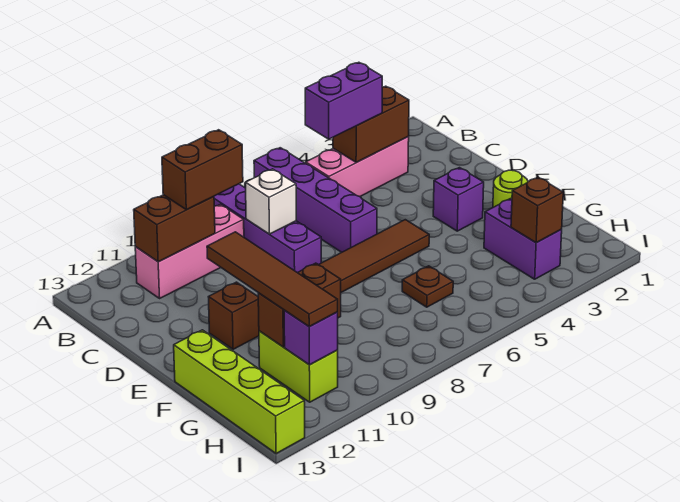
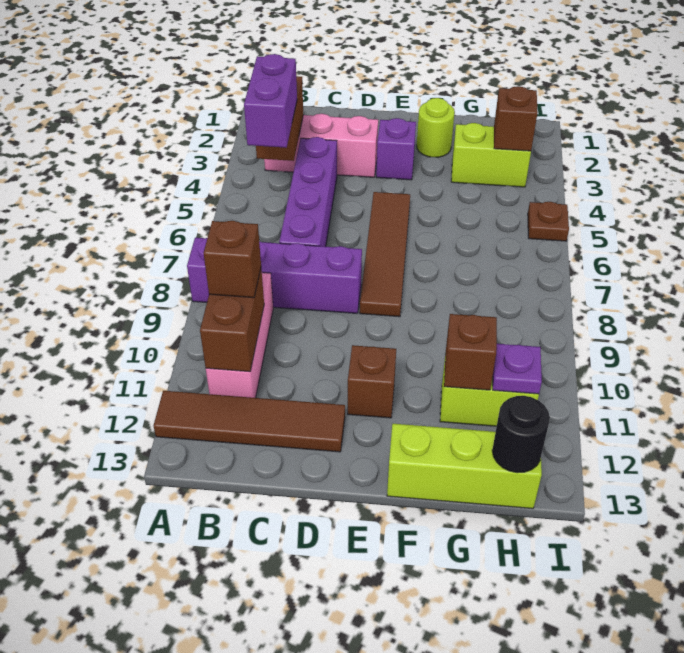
purple 1x4 brick [254,148,377,252] -> purple 1x4 brick turned to [279,137,337,247]
pink 1x3 brick [306,137,409,197] -> pink 1x3 brick turned to [264,114,378,177]
brown 1x2 brick [162,130,243,210] -> brown 1x1 brick [204,221,261,298]
white 1x1 brick [246,169,296,234] -> none
brown 1x4 tile [207,232,338,327] -> brown 1x4 tile moved to [154,391,345,452]
lime 1x4 brick [174,330,305,454] -> lime 1x3 brick [387,424,542,509]
purple 1x2 brick [484,199,562,279] -> lime 1x2 brick [451,123,531,187]
brown 1x1 plate [402,266,453,307] -> brown 1x1 plate moved to [528,202,569,241]
brown 1x2 brick [258,263,341,347] -> brown 1x1 brick [444,314,497,390]
purple 1x1 brick [284,310,338,365] -> purple 1x1 plate [493,344,542,394]
none -> black 1x1 round brick [492,396,550,473]

